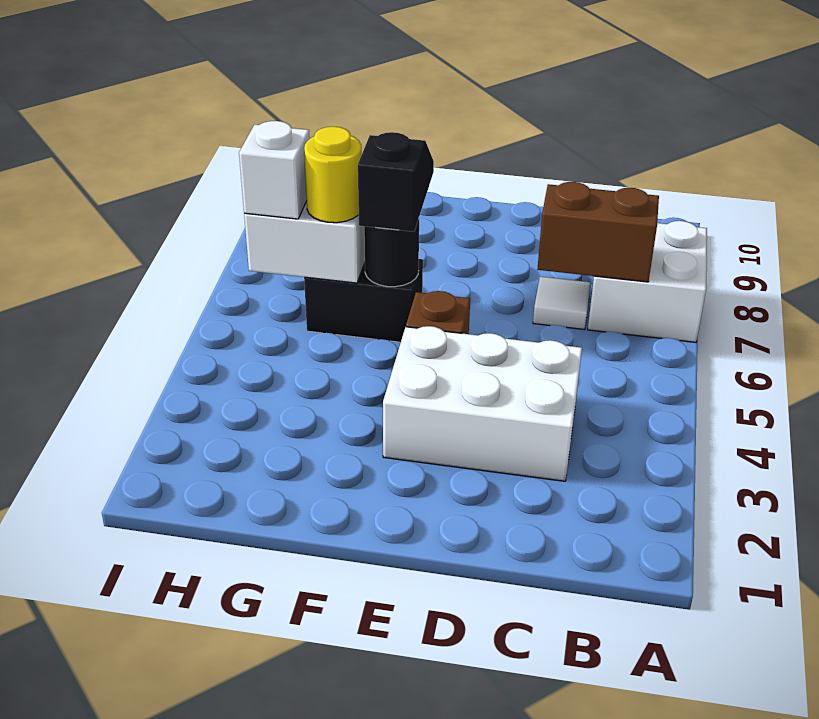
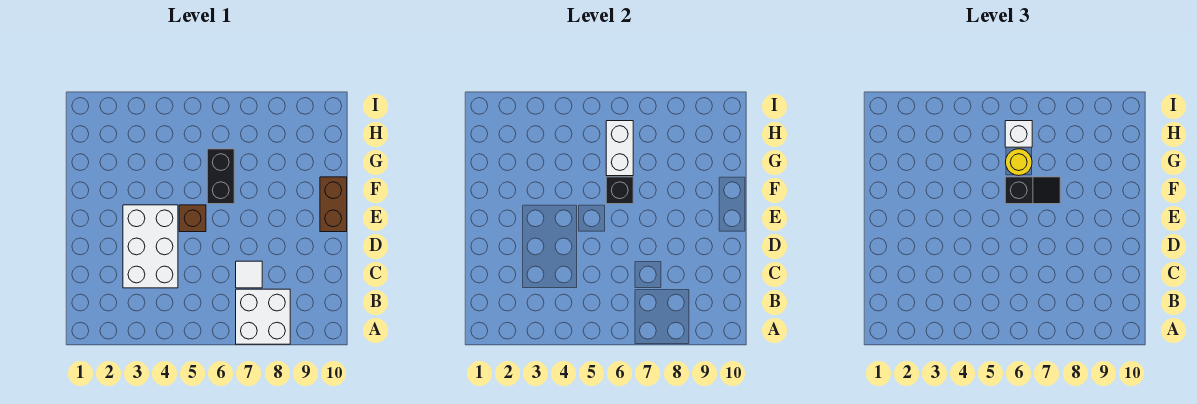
brown 1x2 brick [537,182,659,282] -> brown 1x2 brick moved to [320,177,347,232]
black 1x1 round brick [364,219,419,287] -> black 1x1 brick [606,177,633,204]

